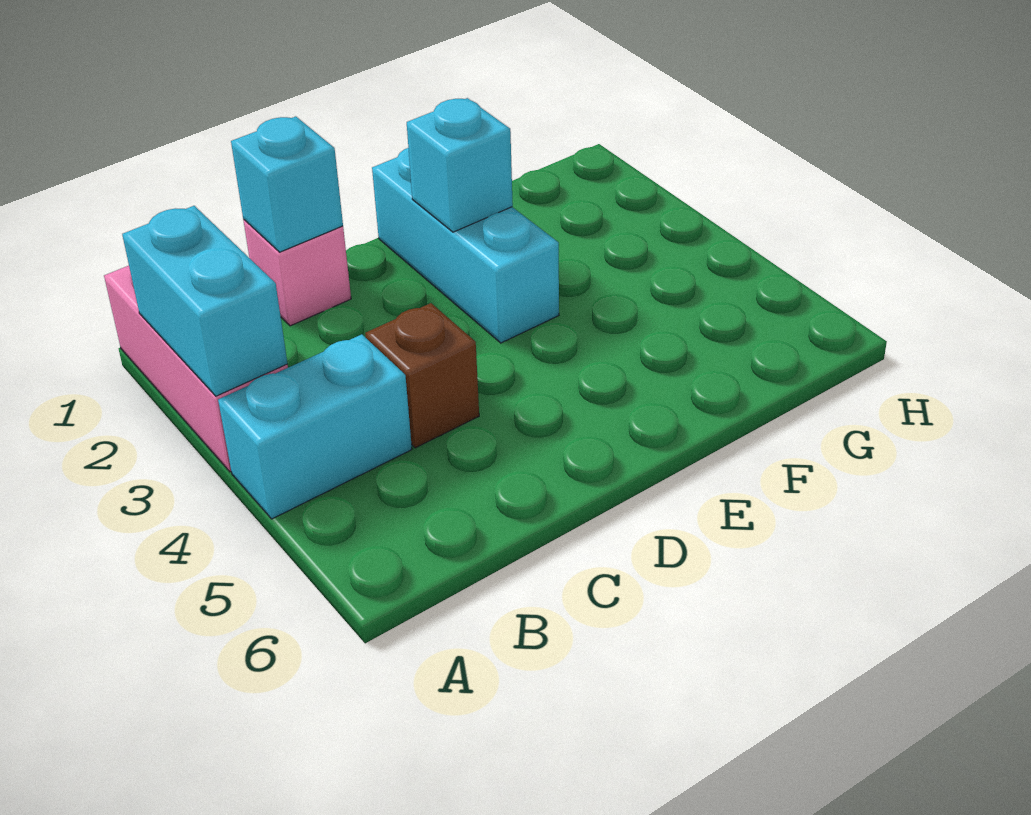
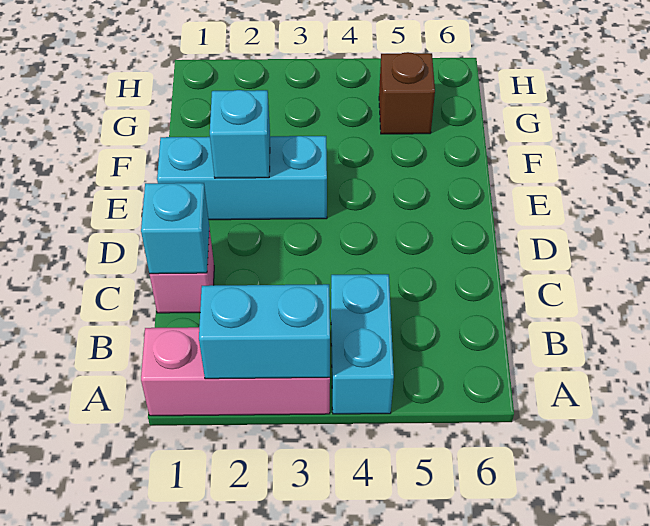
brown 1x1 brick [365,303,479,448] -> brown 1x1 brick moved to [379,52,435,134]

